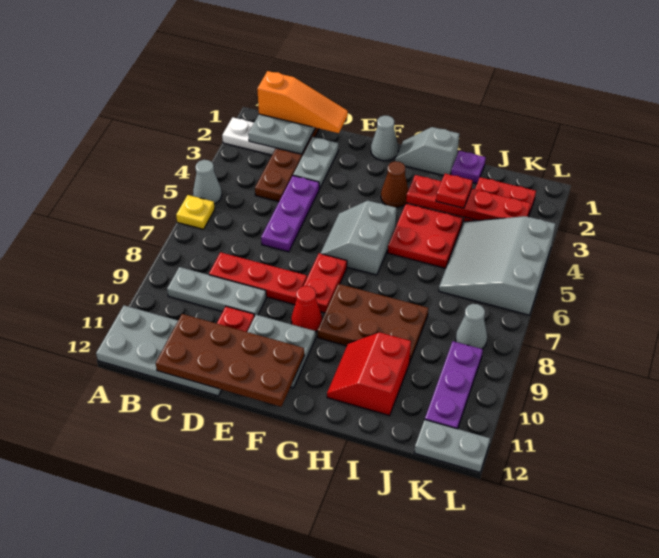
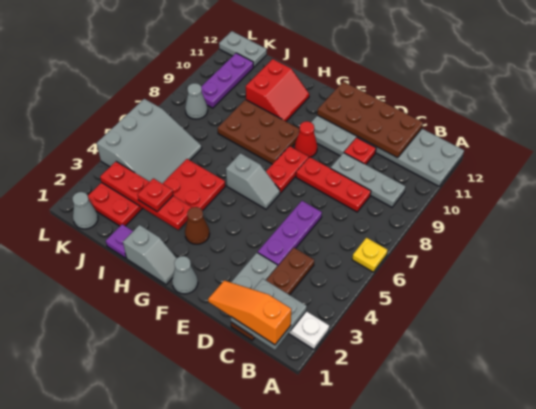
grey 1x1 cone [193,160,222,204] -> grey 1x1 cone moved to [72,192,98,229]
grey 2x2 slope [320,201,396,275] -> grey 1x2 slope [226,153,280,209]

